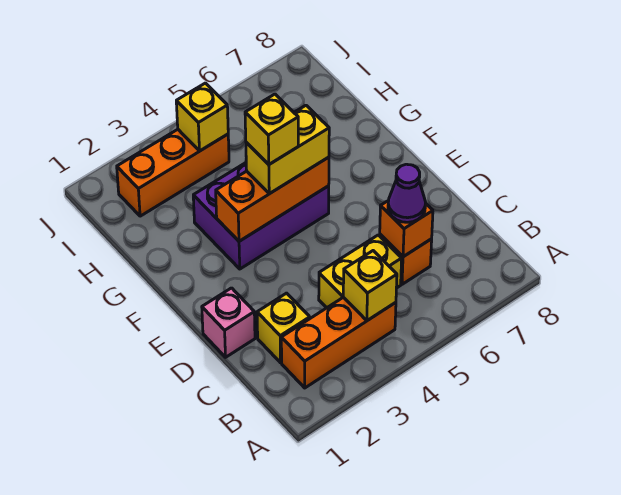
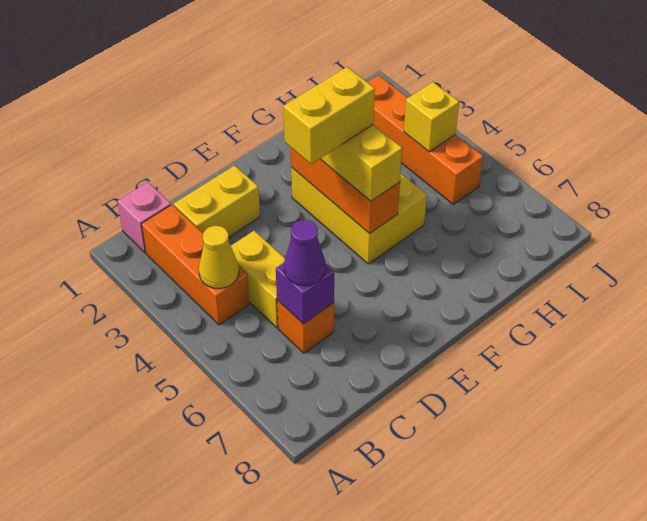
yellow 1x1 brick [343,251,397,321] -> yellow 1x1 cone [199,226,239,288]
yellow 1x1 brick [257,293,310,363] -> yellow 1x2 brick [174,166,260,237]
orange 1x1 brick [380,200,433,257] -> purple 1x1 brick [276,263,334,324]
pink 1x1 brick [202,288,255,357] -> pink 1x1 brick moved to [117,182,171,253]
purple 2x3 brick [193,163,329,269] -> yellow 2x3 brick [291,167,427,264]
yellow 1x1 brick [245,94,298,164] -> yellow 1x2 brick [283,67,375,164]
orange 1x3 brick [117,129,229,216] -> orange 1x4 brick [367,75,483,204]

